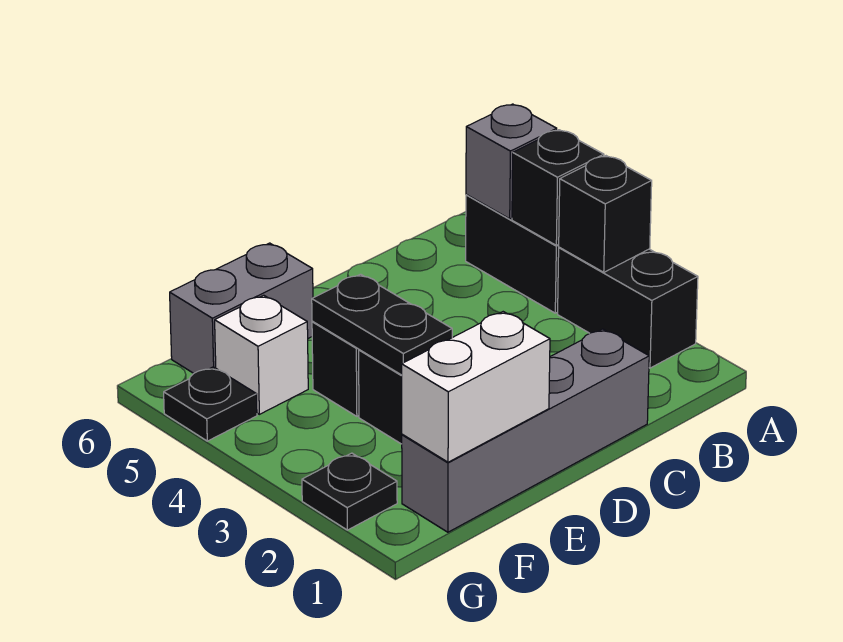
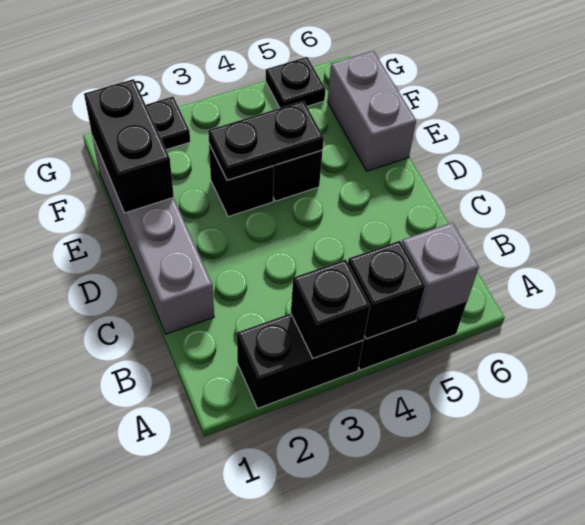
white 1x2 brick [402,312,550,462] -> black 1x2 brick [84,79,174,213]
white 1x1 brick [215,295,308,414] -> none

